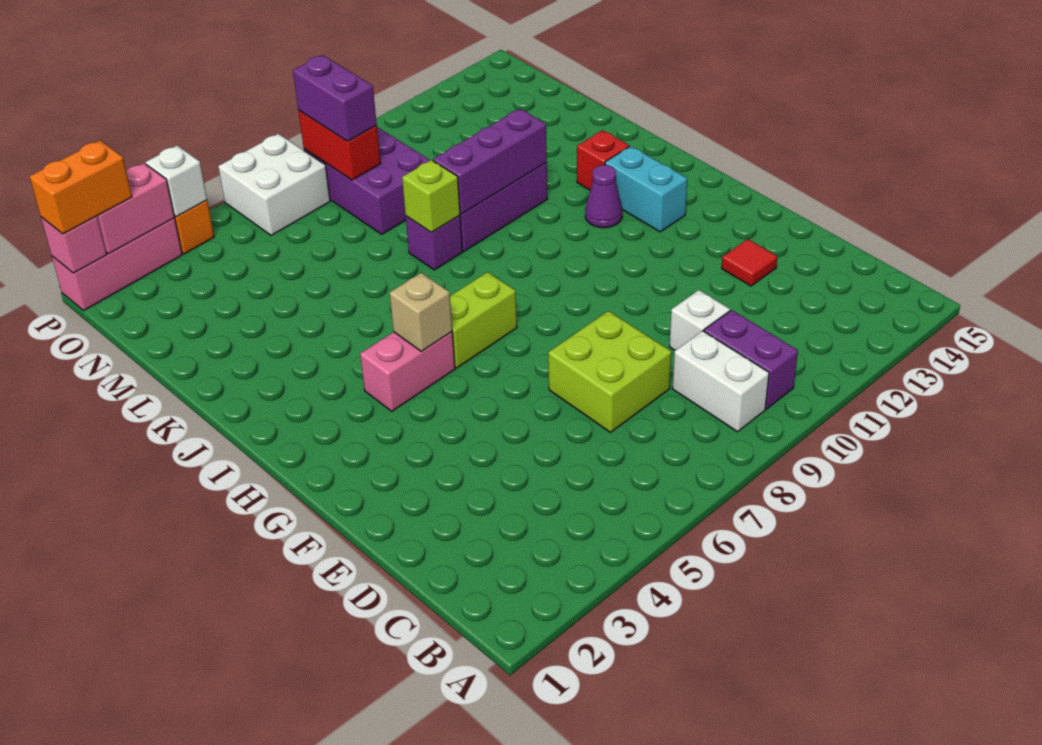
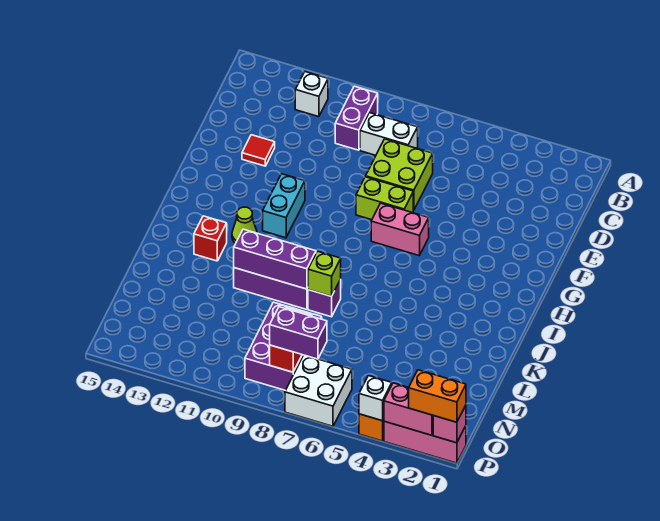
white 1x2 brick [672,331,769,432] -> white 1x2 brick turned to [360,113,418,155]
white 1x1 brick [670,290,730,350] -> white 1x1 brick moved to [295,72,328,117]
pink 1x2 brick [360,332,455,411] -> pink 1x2 brick moved to [371,203,429,255]
tan 1x1 brick [390,273,452,351] -> none
lime 1x2 brick [450,272,517,368] -> lime 1x2 brick moved to [356,177,413,220]
cyan 1x2 brick [605,146,687,232] -> cyan 1x2 brick moved to [263,174,305,238]
purple 1x1 cone [585,165,622,228] -> lime 1x1 cone [232,207,257,244]
purple 1x2 brick [293,55,377,141] -> purple 1x2 brick turned to [270,307,327,359]

